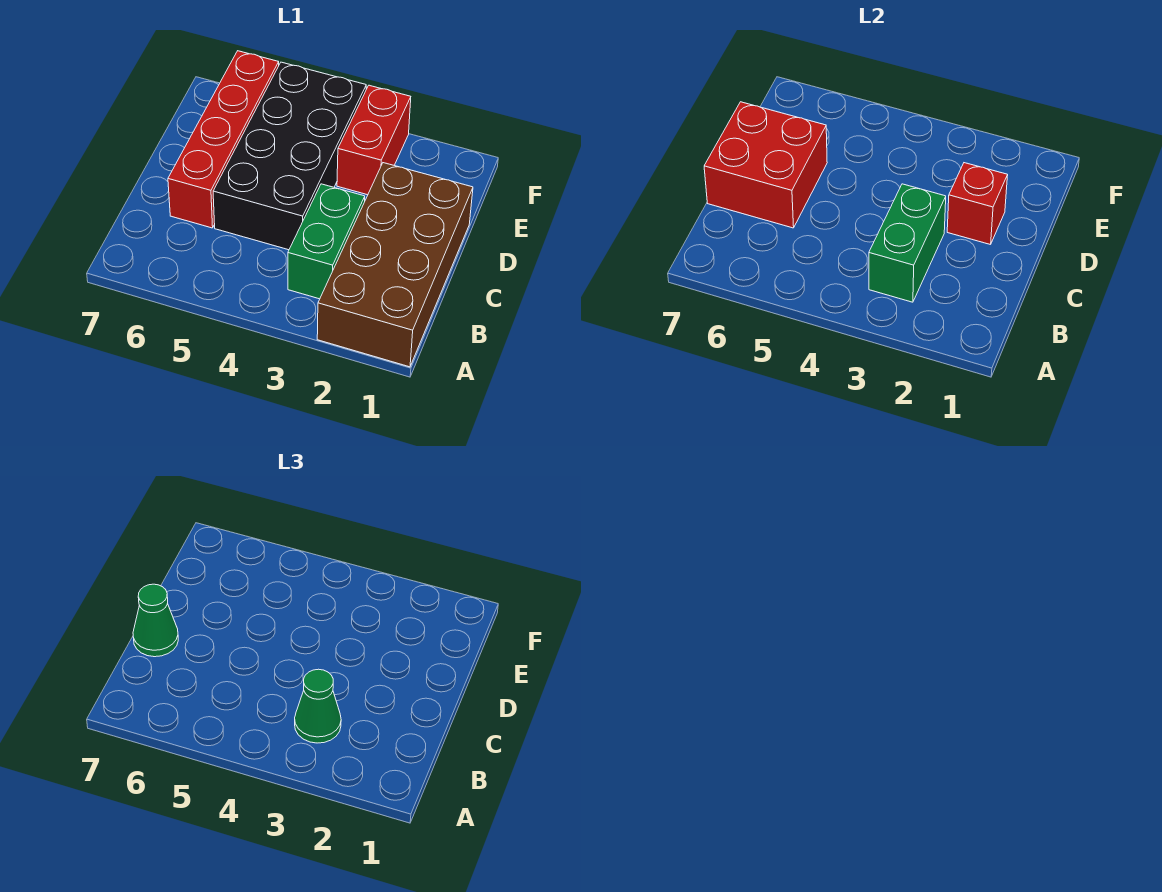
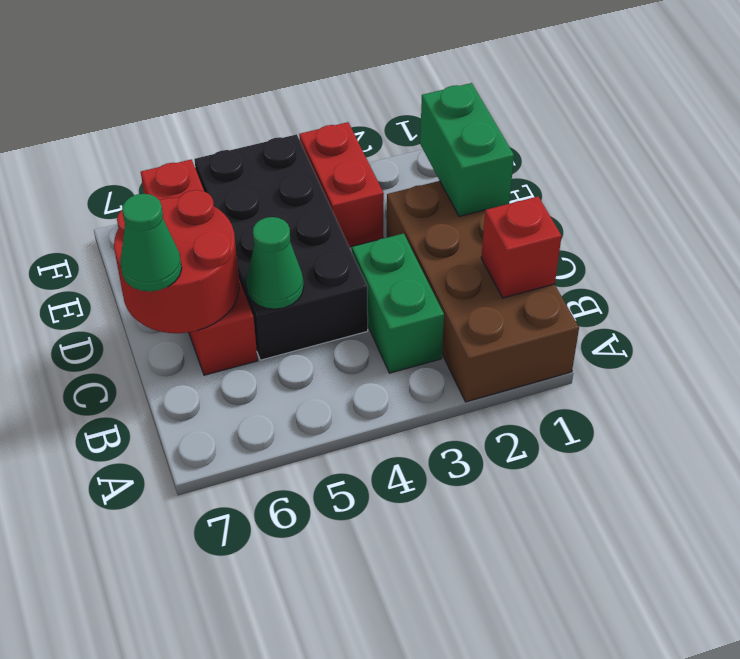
green 1x2 brick [869,184,946,302] -> green 1x2 brick moved to [420,83,514,217]
green 1x1 cone [295,669,341,743] -> green 1x1 cone moved to [246,217,304,309]
red 2x2 brick [704,102,827,228] -> red 2x2 round brick [114,190,239,333]
red 1x1 brick [947,163,1008,245] -> red 1x1 brick moved to [481,197,562,298]

